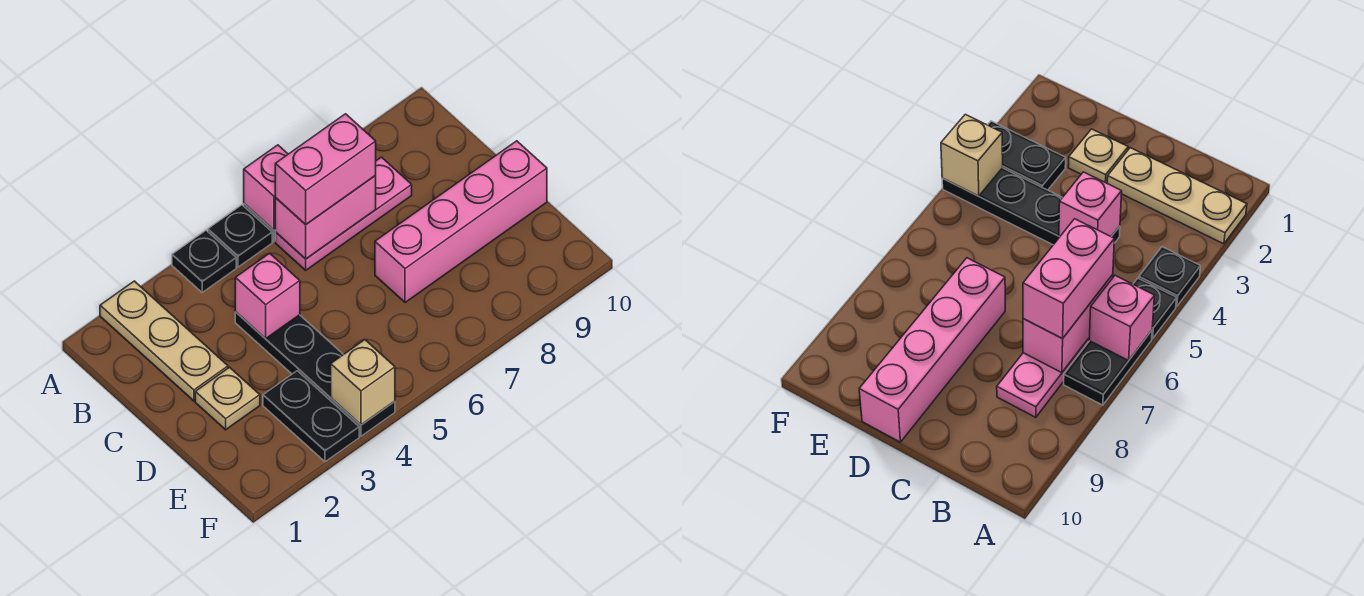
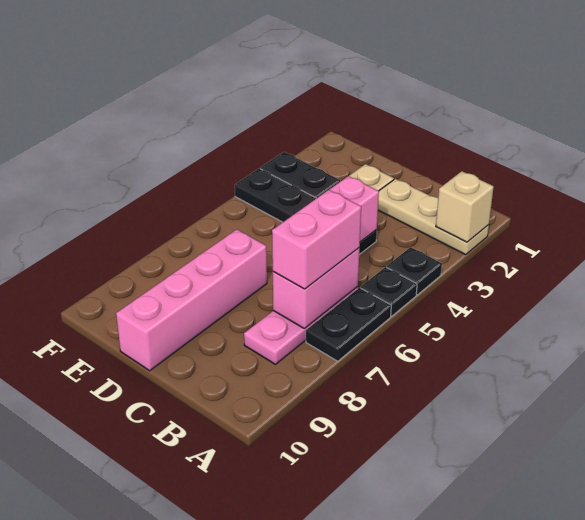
pink 1x1 brick [244,145,288,230] -> none
tan 1x1 brick [331,340,395,425] -> tan 1x1 brick moved to [436,171,494,242]

